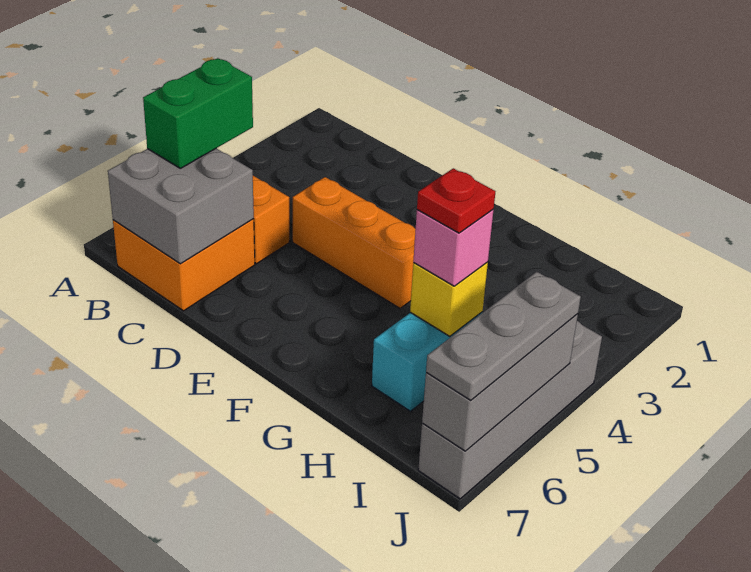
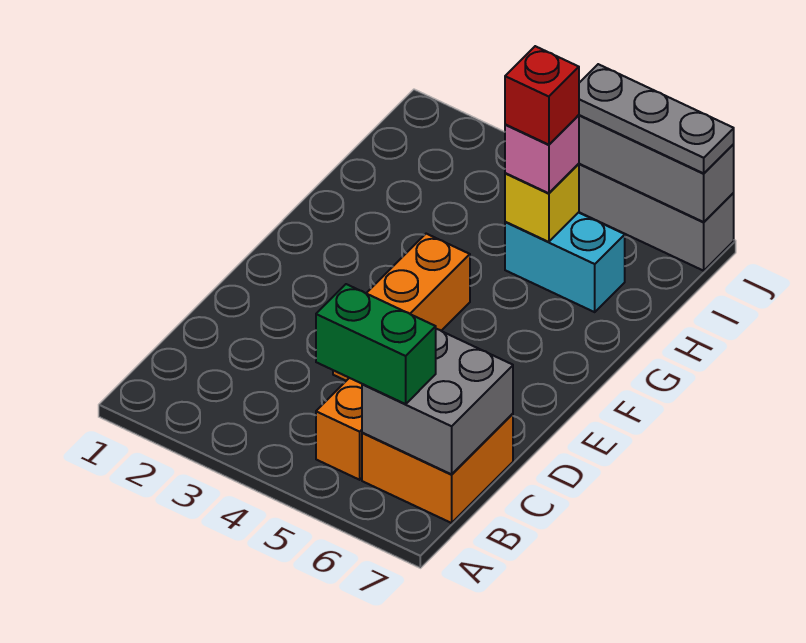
red 1x1 plate [417,168,495,233] -> red 1x1 brick [505,46,579,145]

